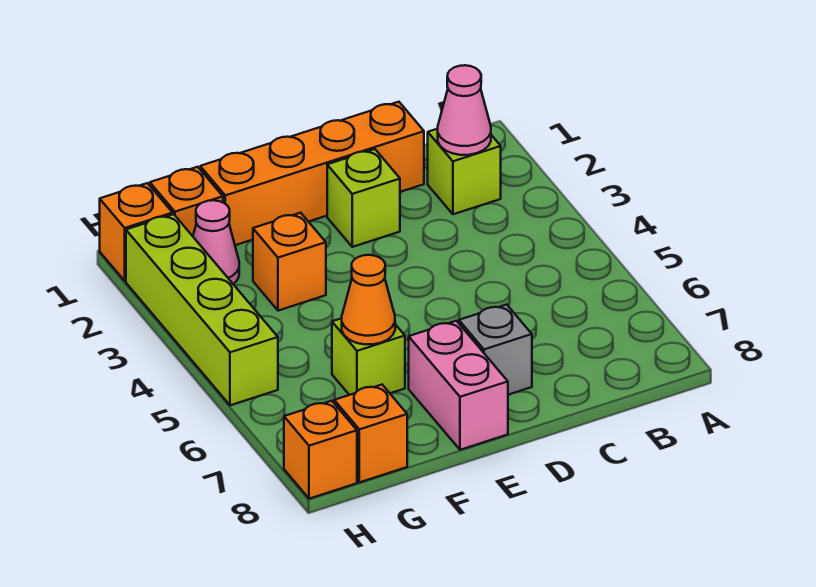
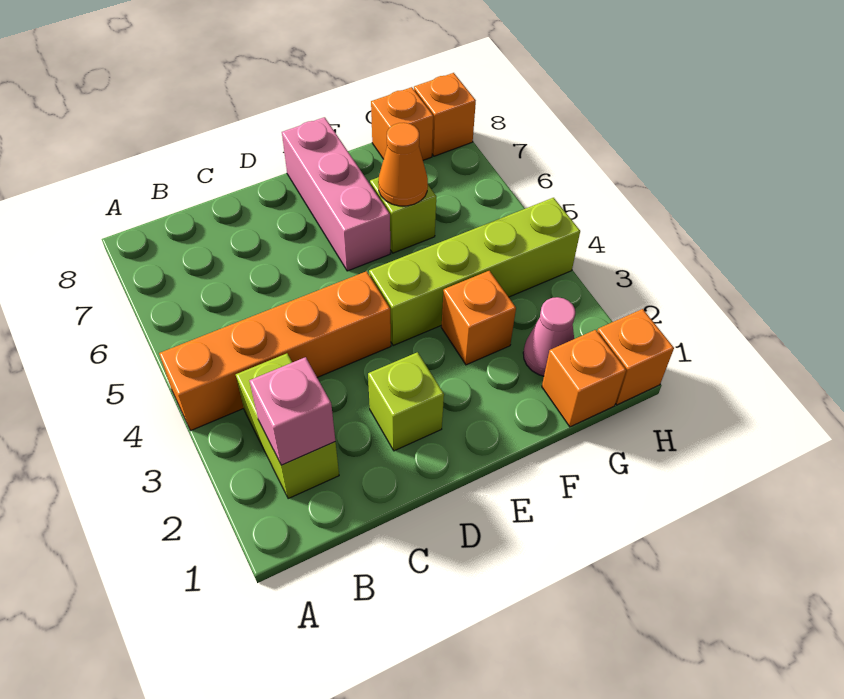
lime 1x1 brick [428,129,501,214] -> lime 1x2 brick [236,353,339,499]
pink 1x1 cone [438,65,491,155] -> pink 1x1 brick [249,357,335,465]
orange 1x4 brick [200,102,424,245] -> orange 1x4 brick moved to [159,271,391,431]
grey 1x1 brick [459,305,532,395] -> none
pink 1x2 brick [409,321,508,450] -> pink 1x3 brick [282,117,391,271]
lime 1x4 brick [126,214,278,405] -> lime 1x4 brick turned to [369,198,580,346]

